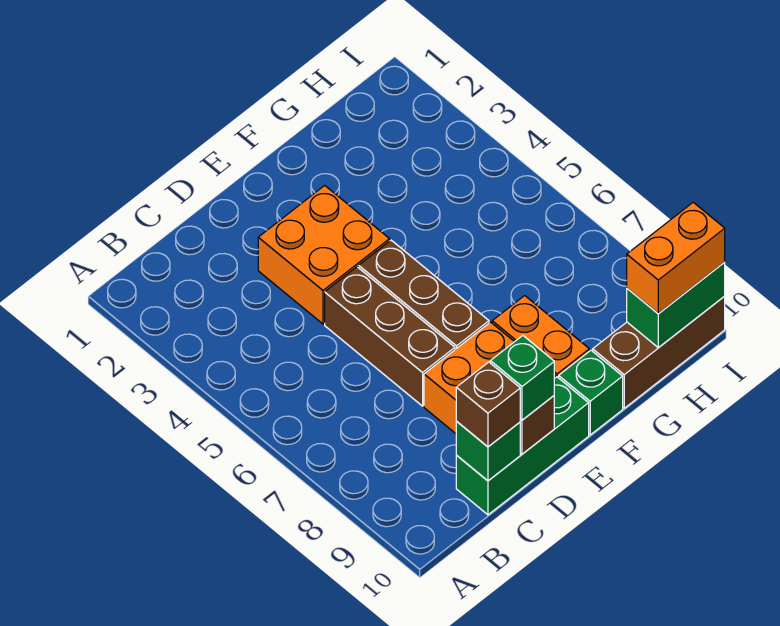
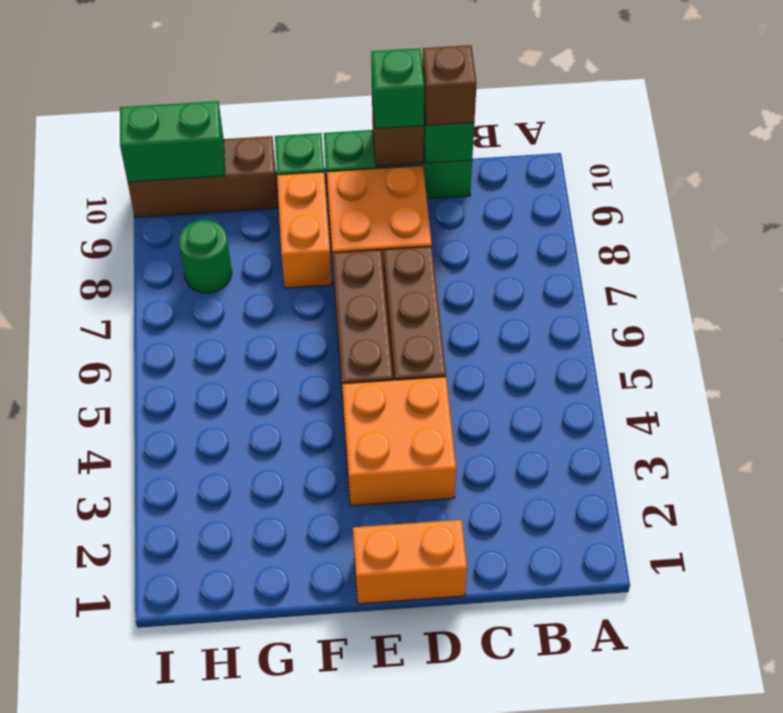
none -> green 1x1 round brick [179,220,232,293]
orange 1x2 brick [627,202,725,314] -> orange 1x2 brick moved to [353,520,467,604]

